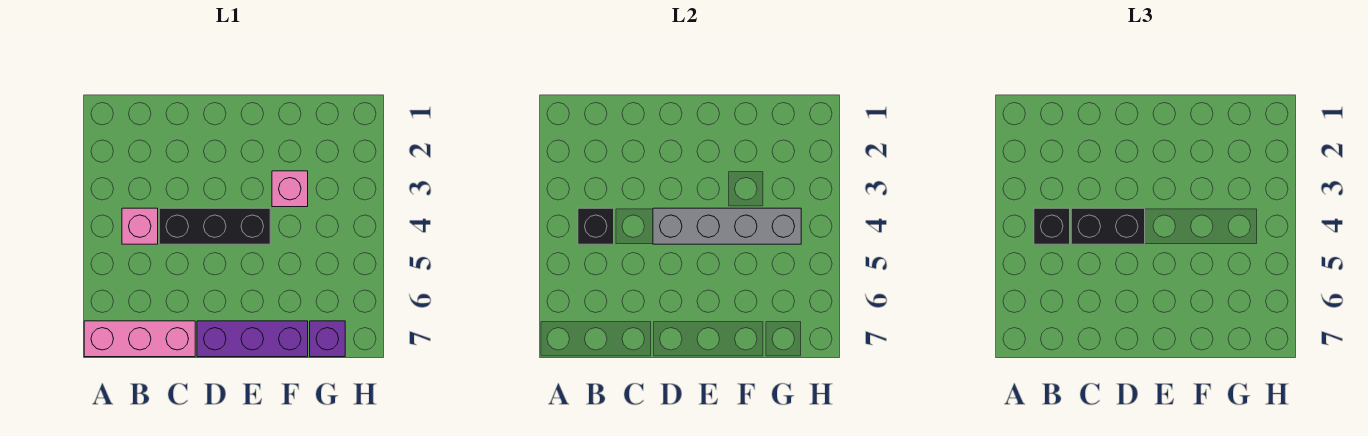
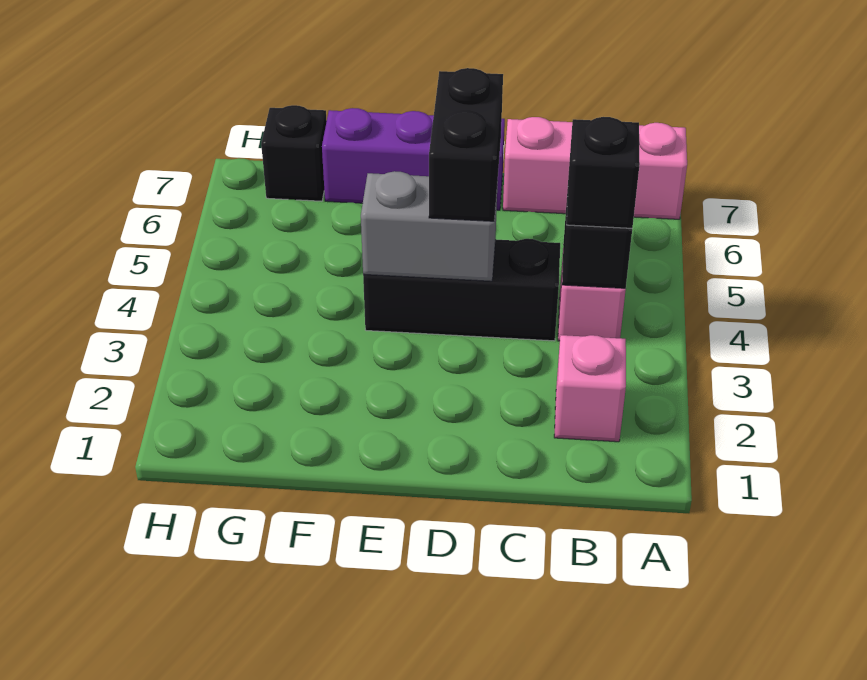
black 1x2 brick [1071,208,1145,244] -> black 1x2 brick turned to [429,68,503,221]
grey 1x4 brick [653,208,801,244] -> grey 1x2 brick [361,171,498,281]
pink 1x1 brick [272,171,308,207] -> pink 1x1 brick moved to [554,335,626,442]
purple 1x1 brick [310,321,345,357] -> black 1x1 brick [261,105,327,201]

